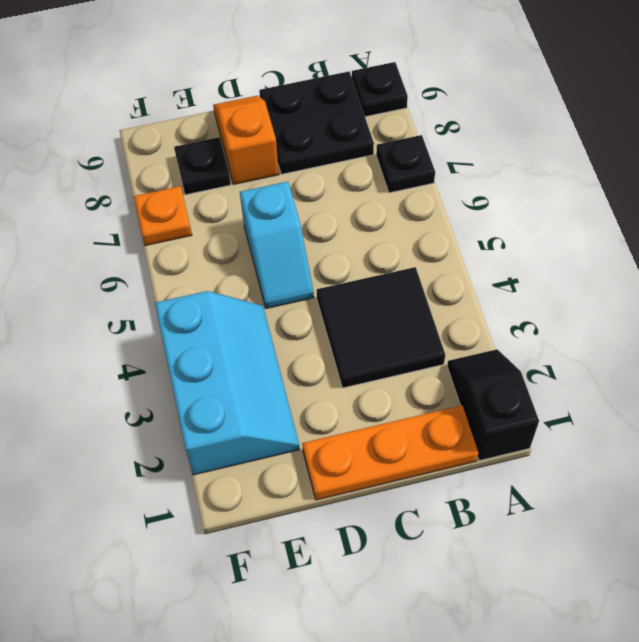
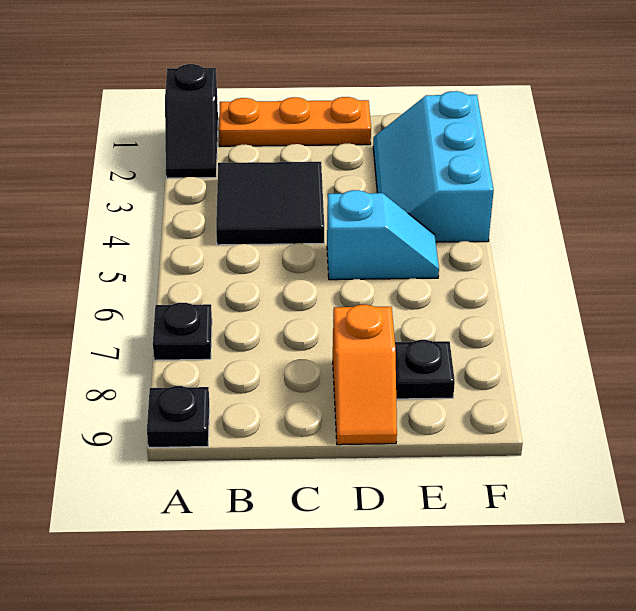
black 2x2 plate [259,71,374,174] -> none
cyan 1x2 slope [240,181,314,309] -> cyan 1x2 slope turned to [327,190,439,280]
orange 1x1 plate [134,186,192,246] -> none

